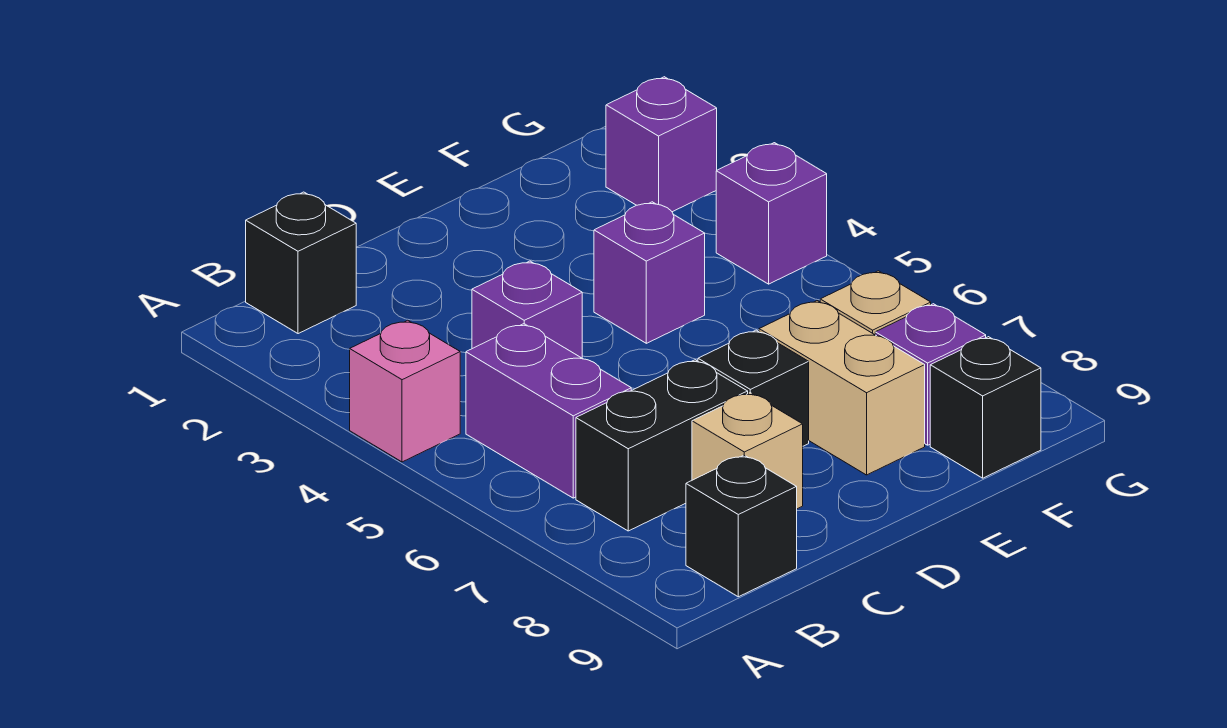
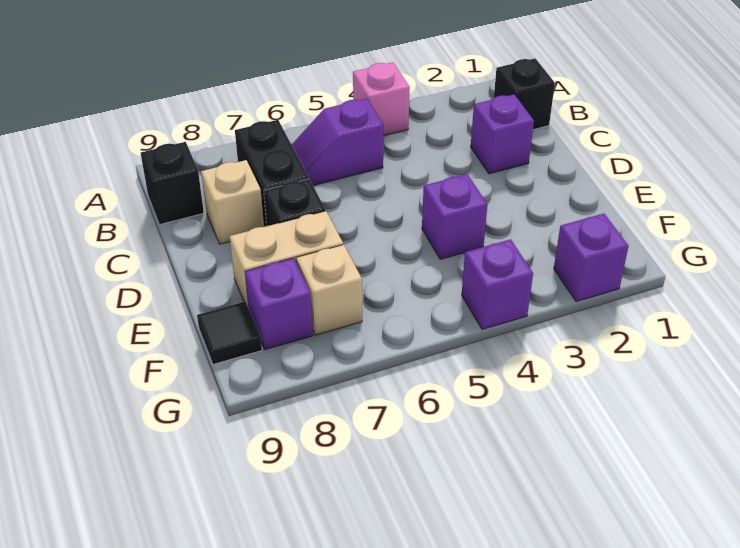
purple 1x2 brick [466,324,631,498] -> purple 1x2 slope [292,99,384,186]
purple 1x1 brick [472,261,582,358] -> purple 1x1 brick moved to [471,94,534,174]
black 1x1 brick [930,337,1041,478] -> black 1x1 tile [197,302,262,364]

